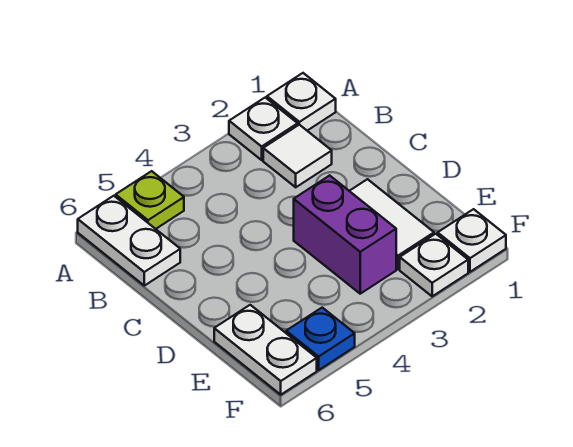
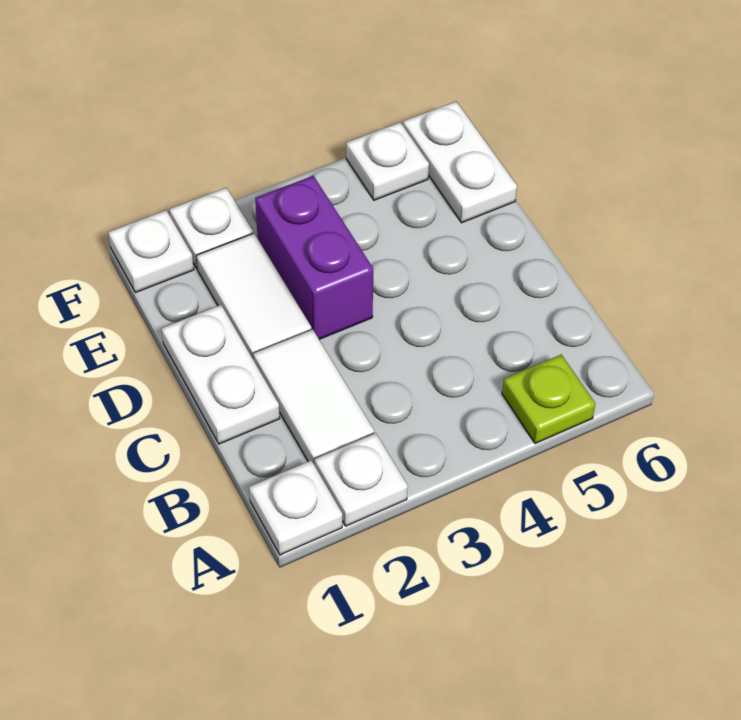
white 1x2 plate [78,196,180,286] -> white 1x2 plate moved to [161,305,280,444]
white 1x1 tile [263,125,332,187] -> white 1x2 tile [253,329,374,465]
blue 1x1 plate [286,308,355,370] -> white 1x1 plate [346,122,429,200]

